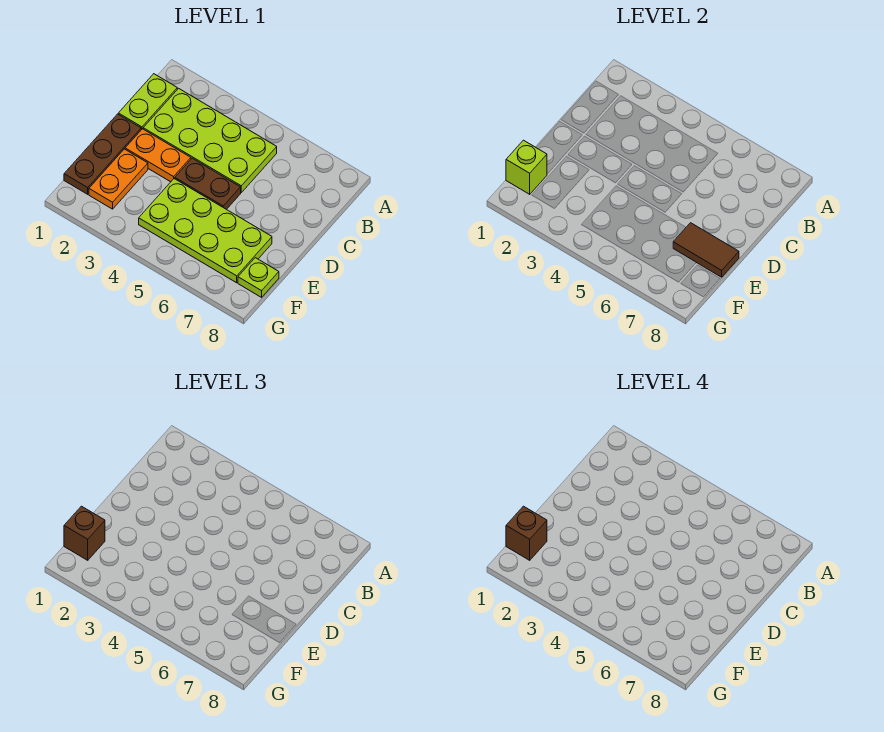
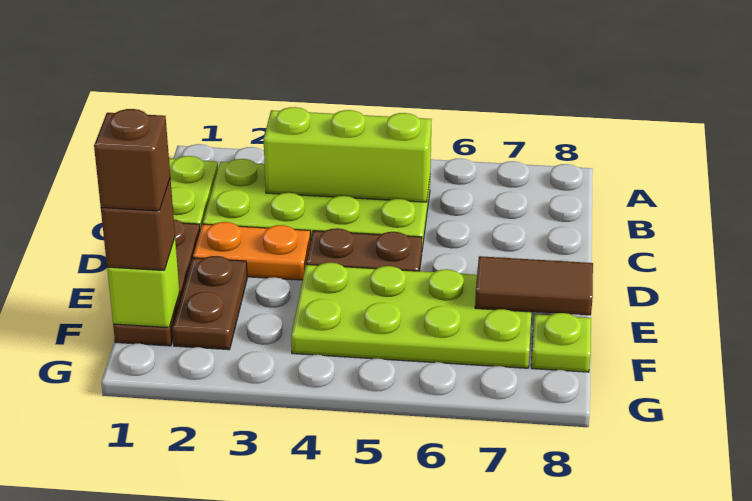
none -> lime 1x3 brick [263,107,432,202]
orange 1x2 plate [89,149,148,209] -> brown 1x2 plate [172,256,247,350]

